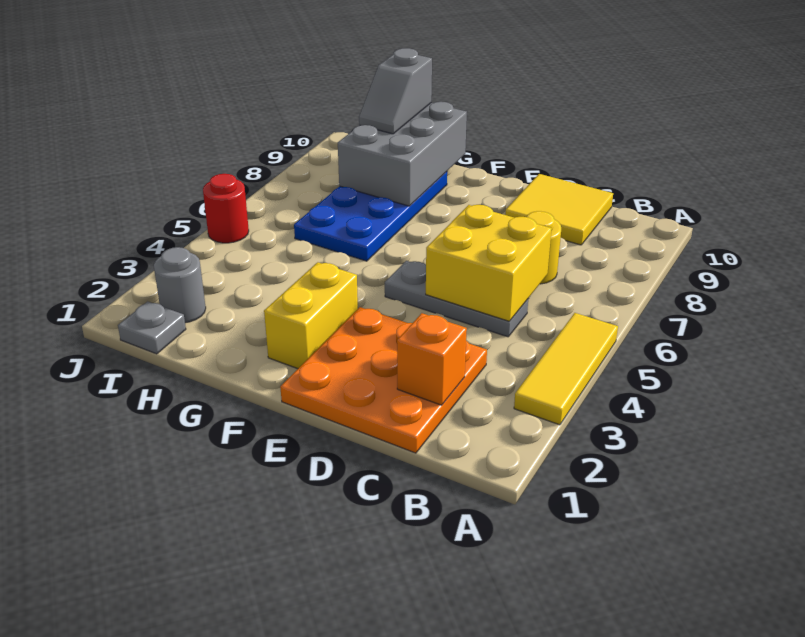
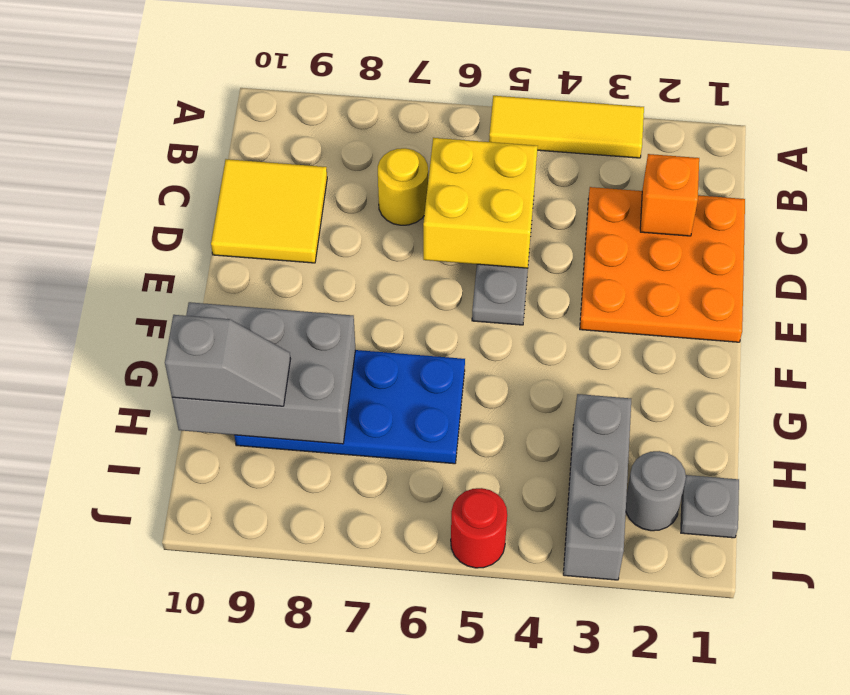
yellow 1x2 brick [264,262,358,369] -> none
none -> grey 1x3 brick [563,394,631,580]

